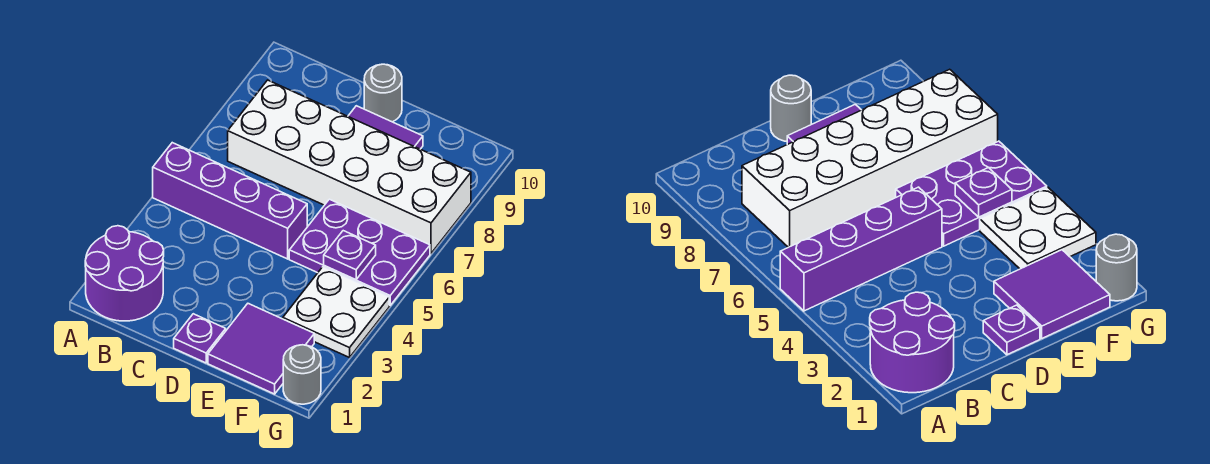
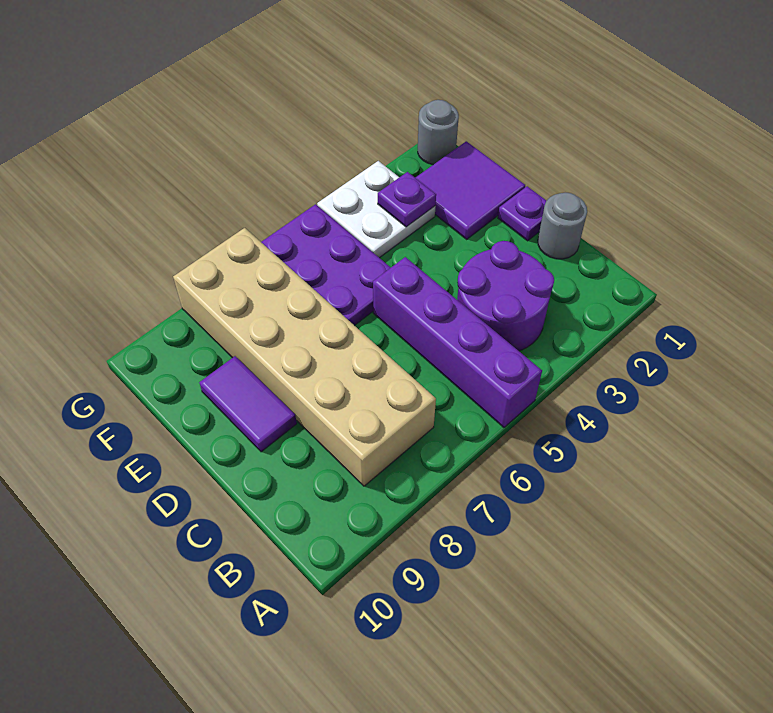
purple 2x2 round brick [85,226,164,321] -> purple 2x2 round brick moved to [457,241,554,351]
white 2x6 brick [228,80,471,253] -> tan 2x6 brick [173,228,436,486]
grey 1x1 round brick [364,64,402,122] -> grey 1x1 round brick moved to [538,193,587,259]
purple 1x1 plate [324,231,376,280] -> purple 1x1 plate moved to [378,172,436,227]

